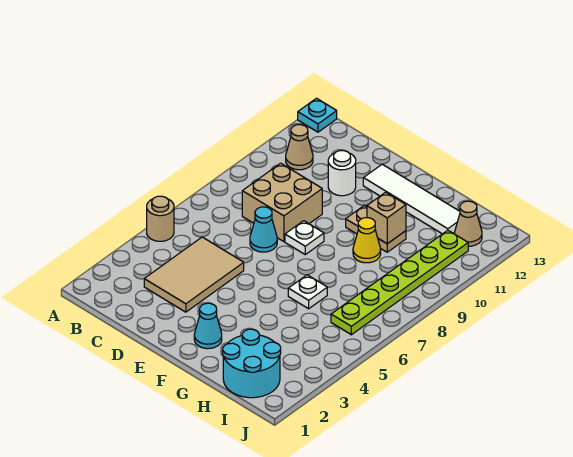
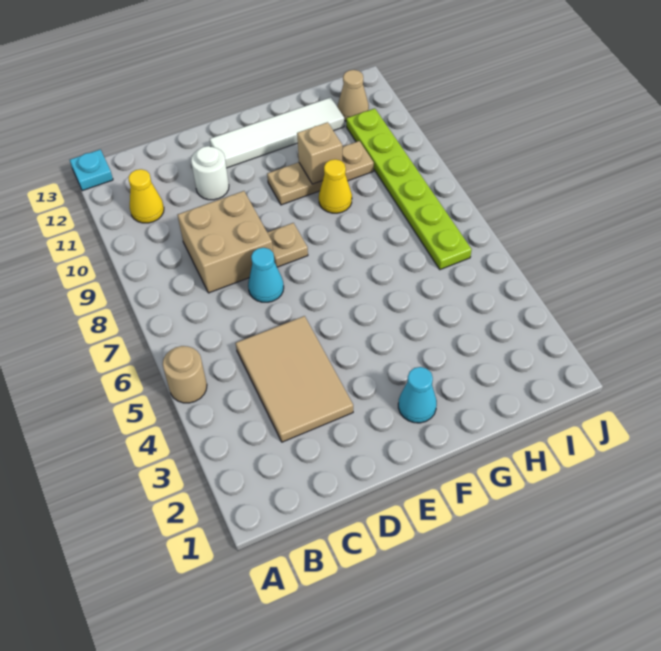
tan 1x1 cone [286,125,313,170] -> yellow 1x1 cone [129,169,164,223]
white 1x1 plate [285,221,324,254] -> tan 1x1 plate [267,223,308,267]
tan 1x2 plate [346,205,406,252] -> tan 1x3 plate [267,141,374,205]
white 1x1 plate [288,275,327,309] -> none
cyan 2x2 round brick [223,329,281,398] -> none

